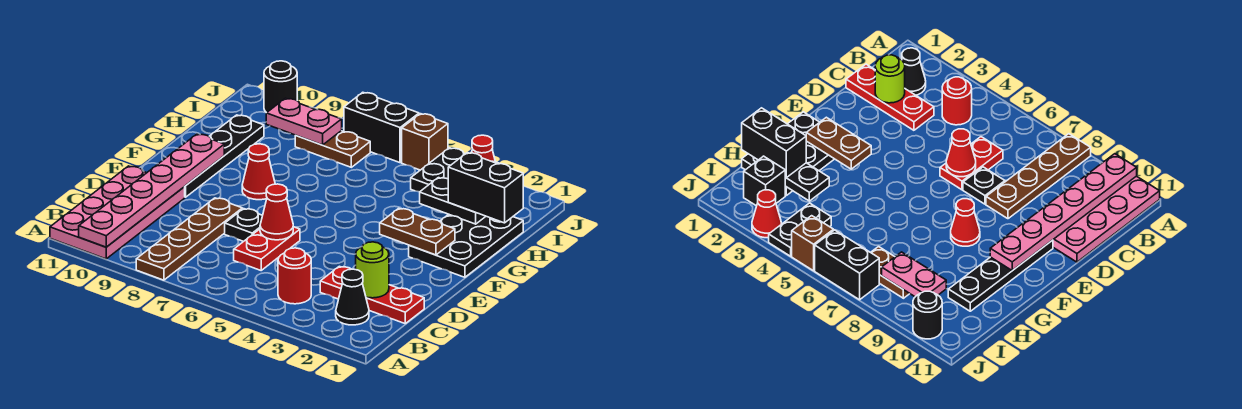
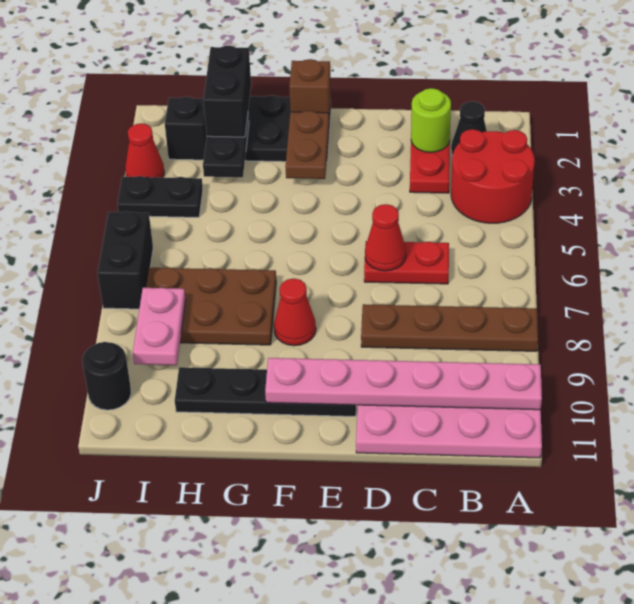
red 1x1 round brick [278,248,311,304] -> red 2x2 round brick [451,129,535,223]
black 1x1 plate [225,209,263,241] -> none
brown 1x2 plate [295,131,370,167] -> brown 2x3 plate [146,267,276,345]
brown 1x1 brick [402,114,448,170] -> brown 1x1 brick moved to [289,59,331,118]

